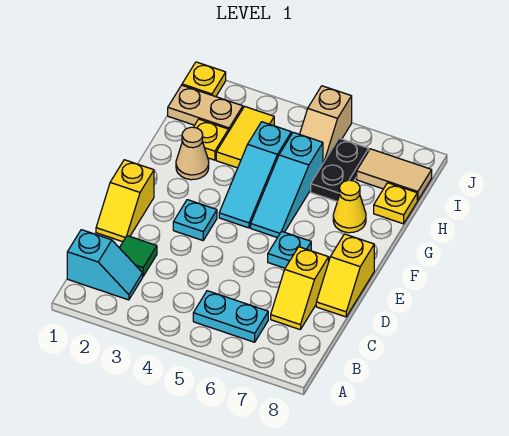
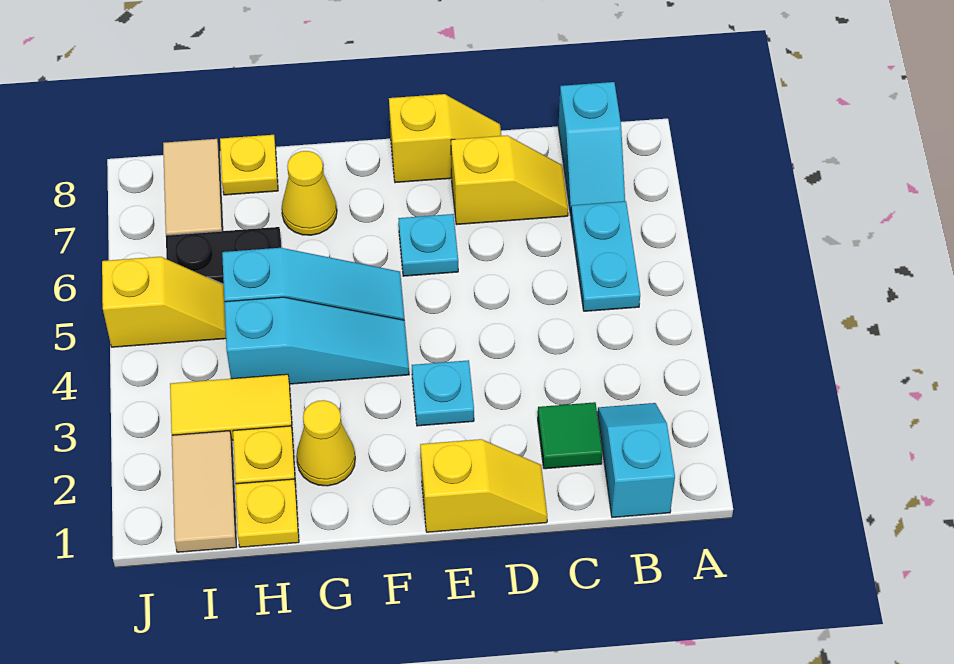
none -> cyan 1x2 slope [558,82,625,215]
tan 1x1 cone [176,127,209,180] -> yellow 1x1 cone [296,400,355,486]
tan 1x2 plate [168,85,243,130] -> tan 1x2 tile [172,431,237,552]
tan 1x2 slope [300,86,352,163] -> yellow 1x2 slope [102,257,226,347]
yellow 1x1 plate [182,62,226,97] -> yellow 1x1 plate moved to [235,479,299,547]

